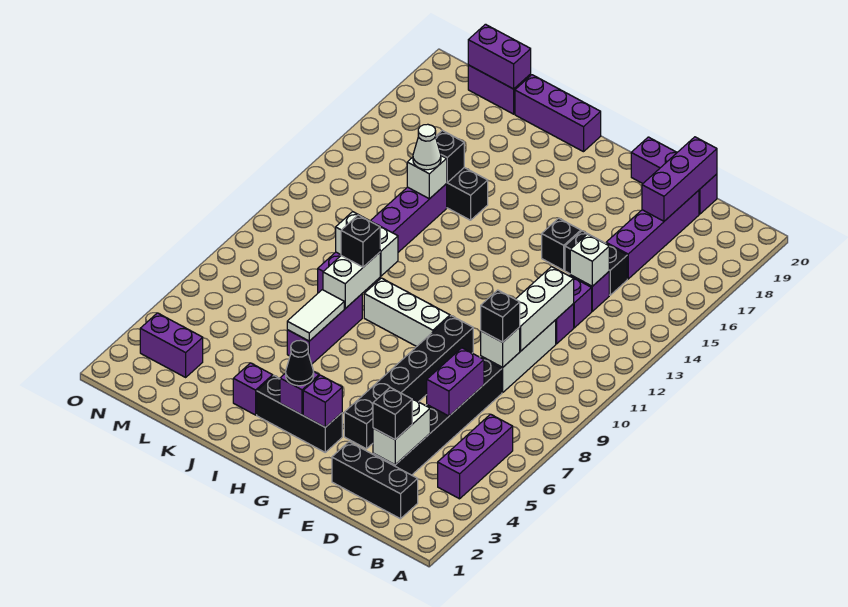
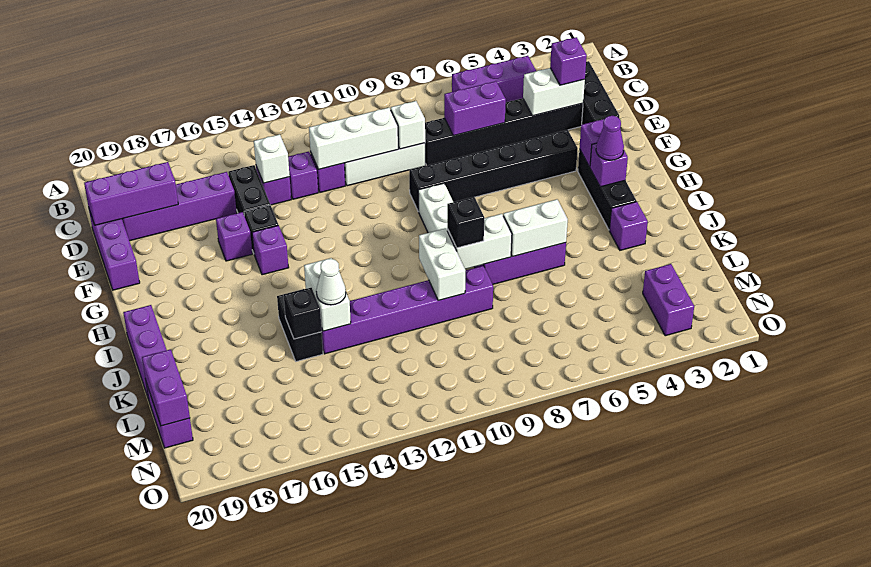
black 1x1 brick [373,387,412,439] -> purple 1x1 brick [550,37,587,85]
black 1x1 brick [481,290,520,342] -> none
none -> purple 1x1 brick [216,212,252,261]
none -> purple 1x1 brick [252,225,289,275]
black 1x1 cone [286,340,314,386] -> purple 1x1 cone [596,116,624,160]
white 1x2 tile [287,290,344,341] -> white 1x2 brick [503,199,568,257]
white 1x1 brick [407,156,447,199] -> white 1x2 brick [304,258,351,331]

